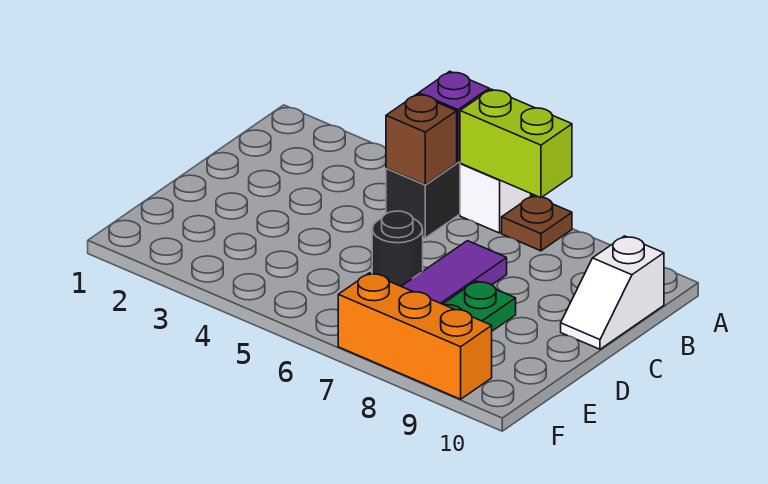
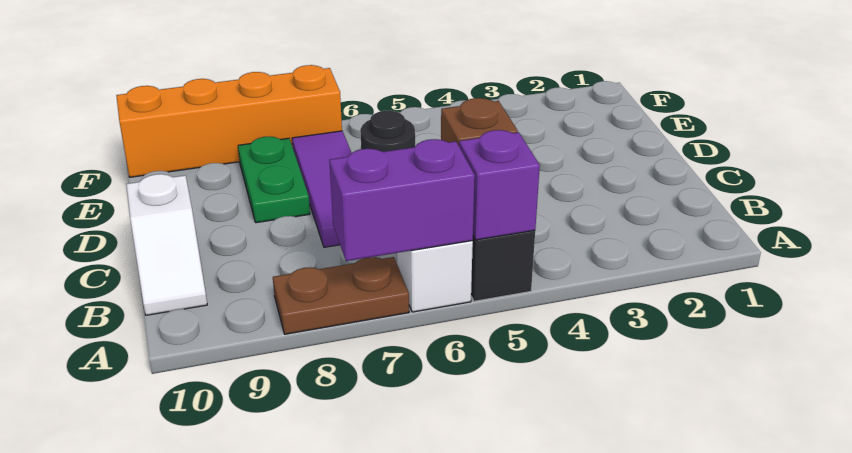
lime 1x2 brick [460,89,572,198] -> purple 1x2 brick [329,139,475,261]
brown 1x1 plate [502,195,572,251] -> brown 1x2 plate [273,257,409,334]
white 1x2 slope [561,236,664,349] -> white 1x2 slope turned to [126,174,207,315]
orange 1x3 brick [338,273,492,399] -> orange 1x4 brick [116,65,342,177]

